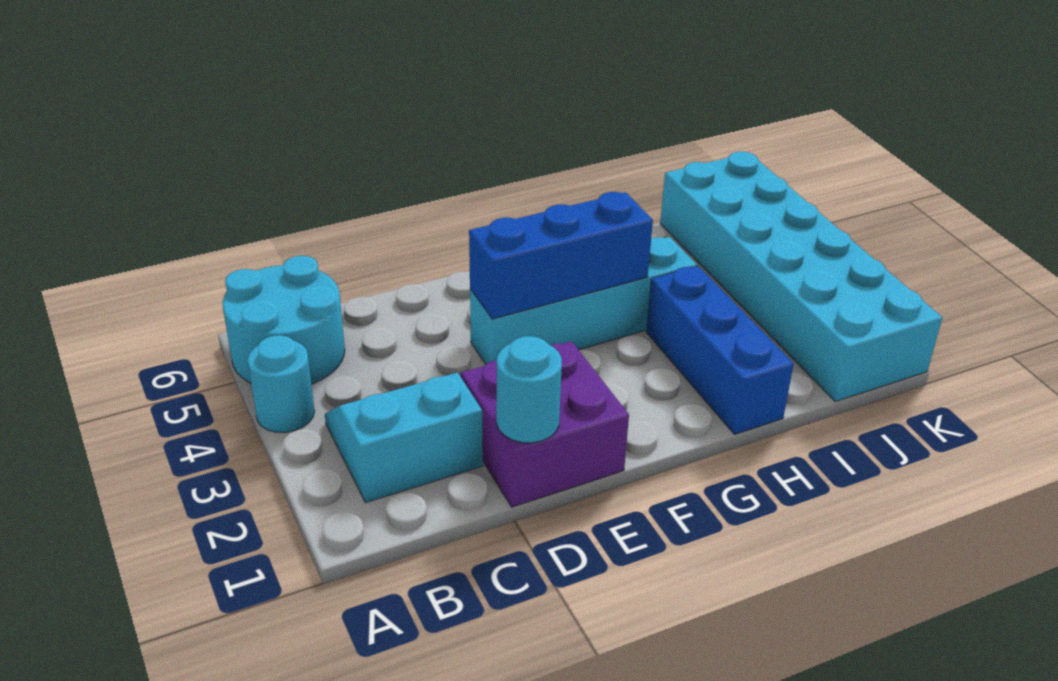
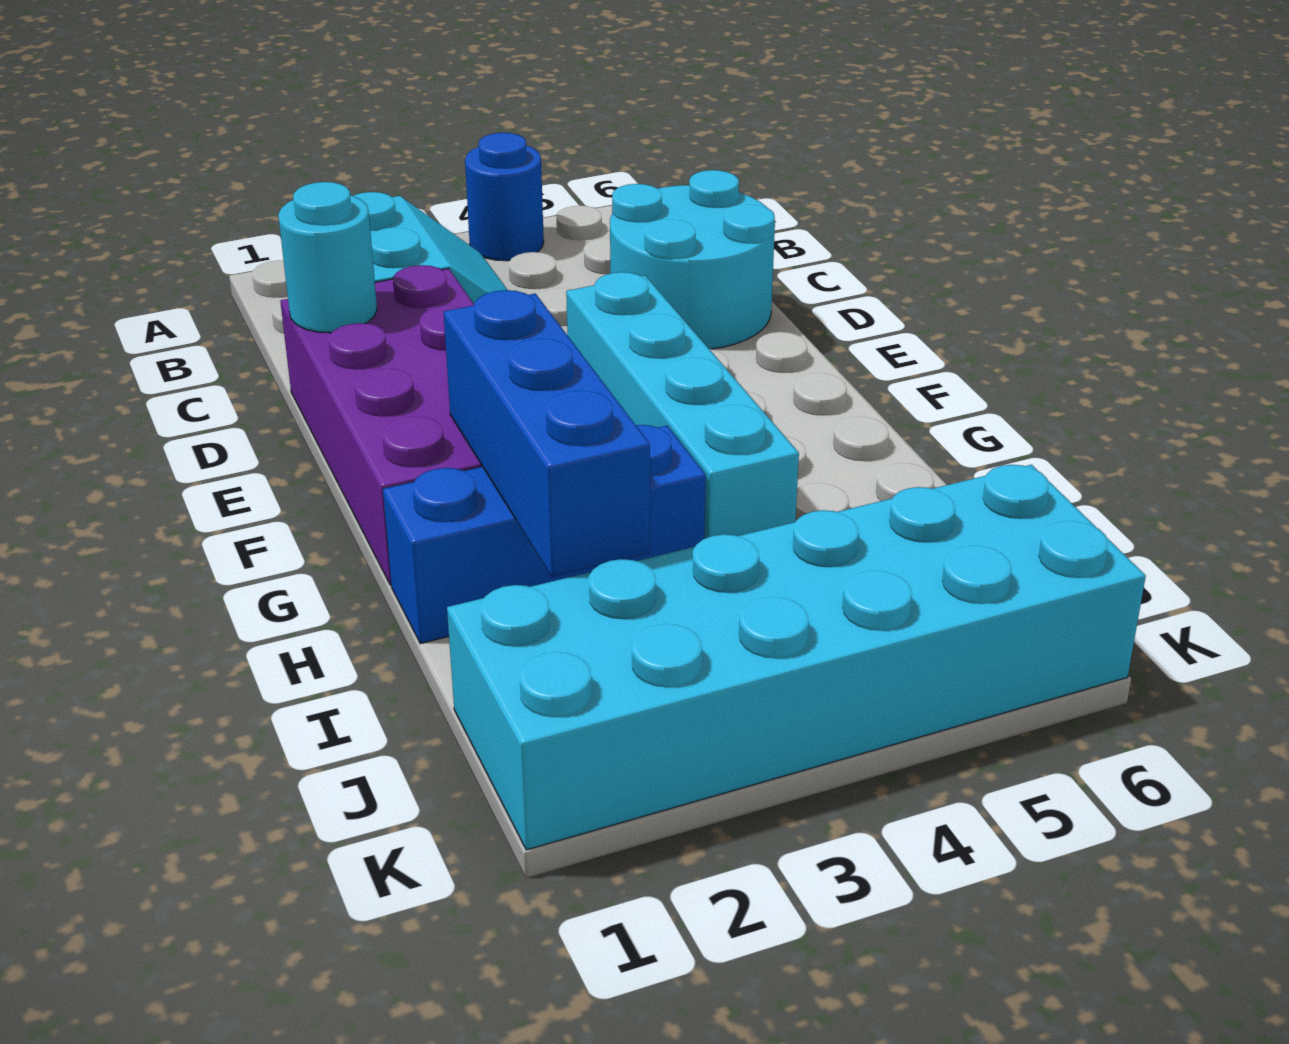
cyan 1x1 round brick [247,335,315,432] -> blue 1x1 round brick [465,133,544,261]
cyan 2x2 round brick [223,256,345,384] -> cyan 2x2 round brick moved to [610,170,775,349]
purple 2x2 brick [461,341,629,507] -> purple 2x4 brick [280,265,482,585]
blue 1x3 brick [469,192,653,319] -> blue 1x3 brick moved to [444,290,650,577]

